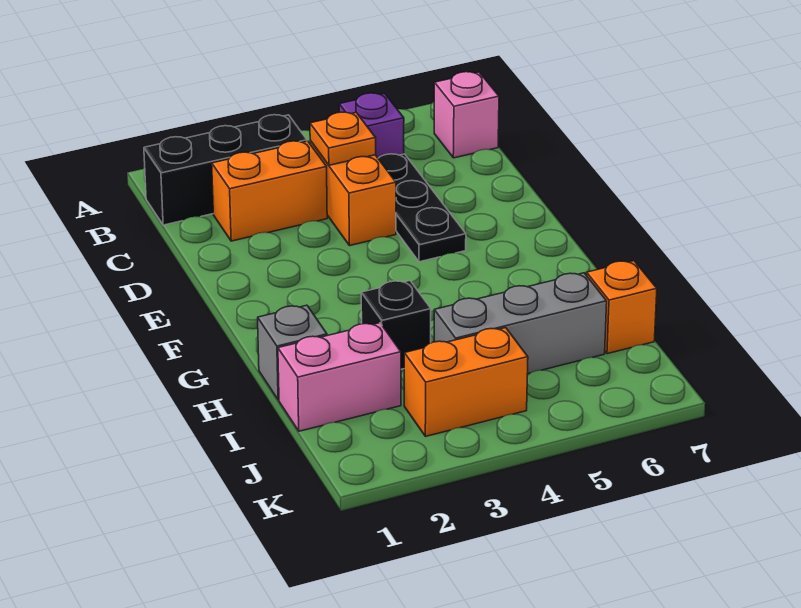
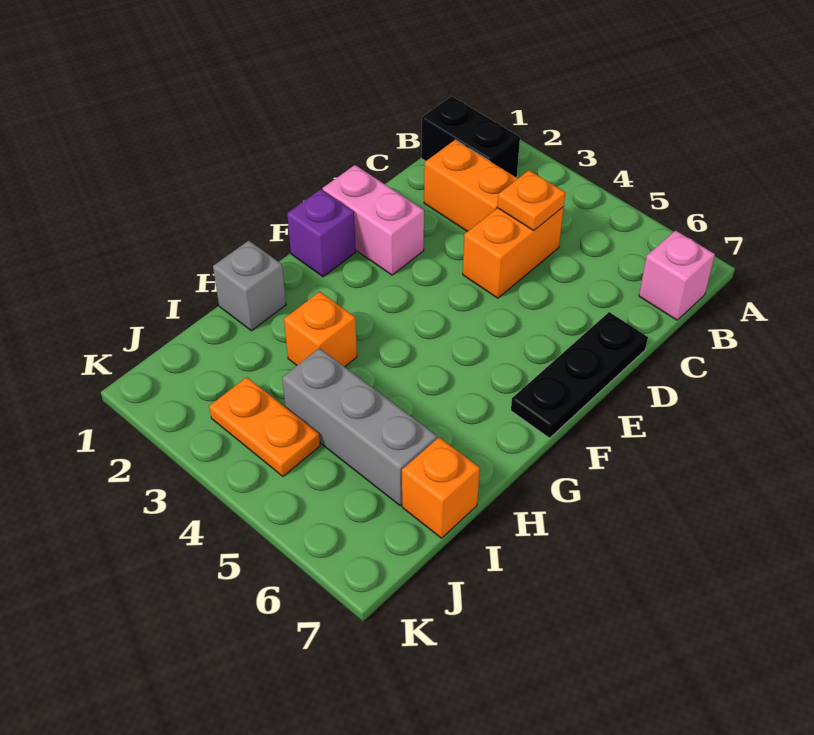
black 1x3 brick [144,115,307,225] -> black 1x2 brick [421,96,520,177]
purple 1x1 brick [339,93,404,158] -> purple 1x1 brick moved to [287,189,356,277]
black 1x3 plate [378,154,466,262] -> black 1x3 plate moved to [511,312,648,438]
black 1x1 brick [361,281,431,369] -> orange 1x1 brick [284,292,357,367]
pink 1x2 brick [278,323,401,431] -> pink 1x2 brick moved to [322,165,424,275]
orange 1x2 brick [404,328,528,436] -> orange 1x2 plate [209,377,320,476]

